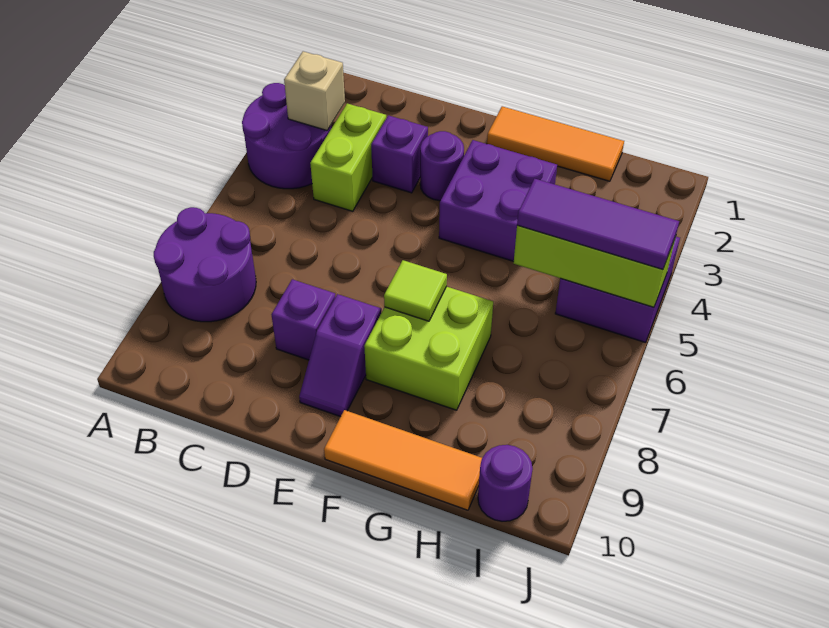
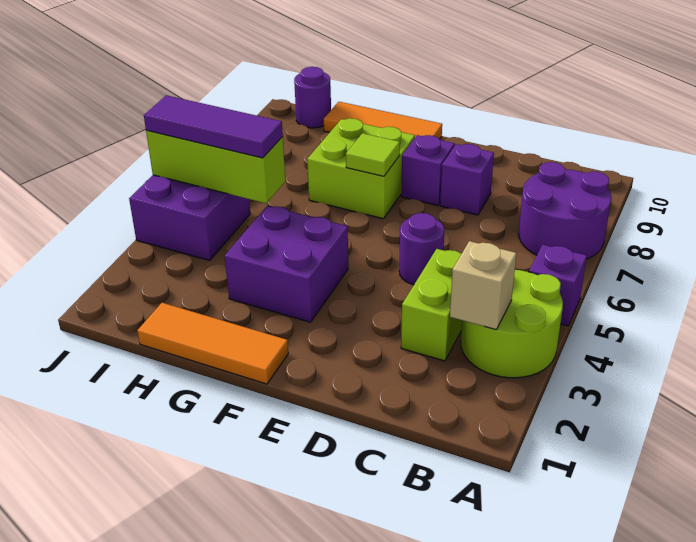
purple 2x2 round brick [242,83,332,189] -> lime 2x2 round brick [461,270,563,378]
purple 1x1 brick [371,115,428,193] -> purple 1x1 brick moved to [529,245,587,326]
purple 1x1 round brick [420,131,464,201] -> purple 1x1 round brick moved to [399,213,444,285]

